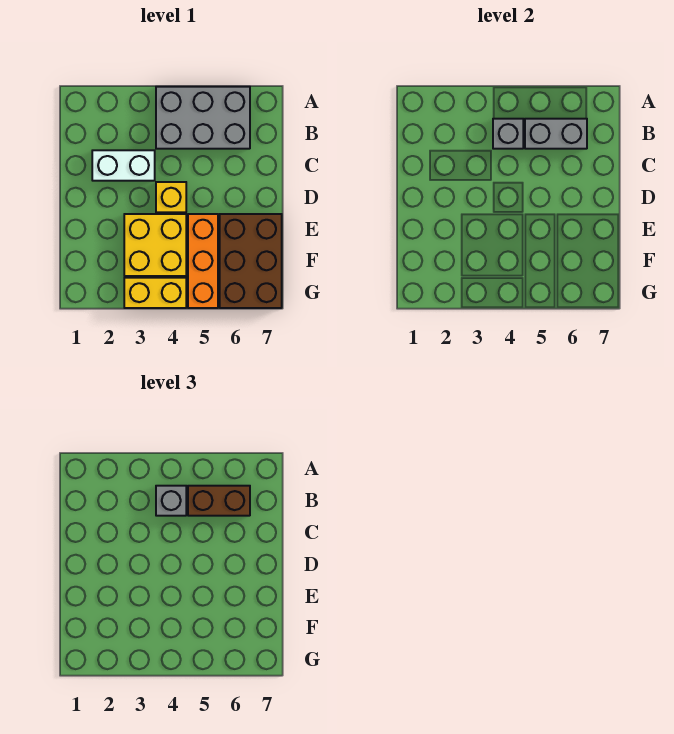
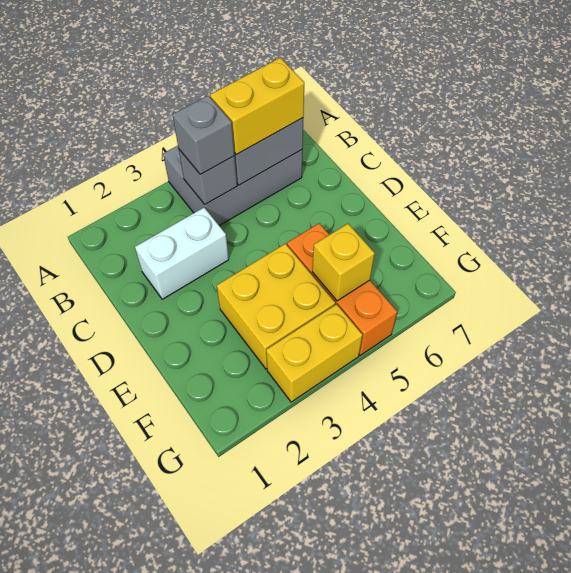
brown 1x2 brick [188,486,250,516] -> yellow 1x2 brick [210,58,304,155]
yellow 1x1 brick [156,182,186,212] -> yellow 1x1 brick moved to [312,224,375,301]
brown 2x3 brick [220,214,282,308] -> none

